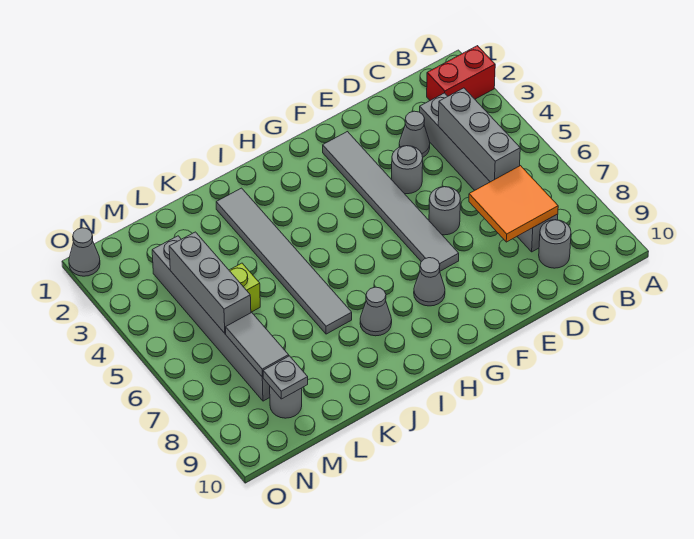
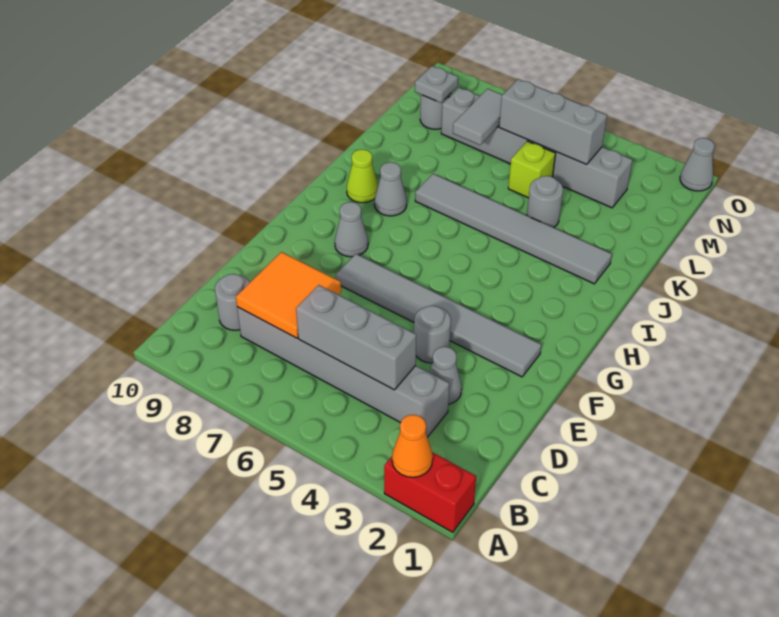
red 1x2 brick [427,46,495,100] -> red 1x2 brick turned to [384,452,476,532]
none -> orange 1x1 cone [392,415,433,477]
grey 1x1 round brick [429,187,460,235] -> grey 1x1 round brick moved to [527,176,563,228]
none -> lime 1x1 cone [347,149,378,203]
grey 1x2 tile [226,313,289,377] -> grey 1x2 tile turned to [453,89,502,145]

